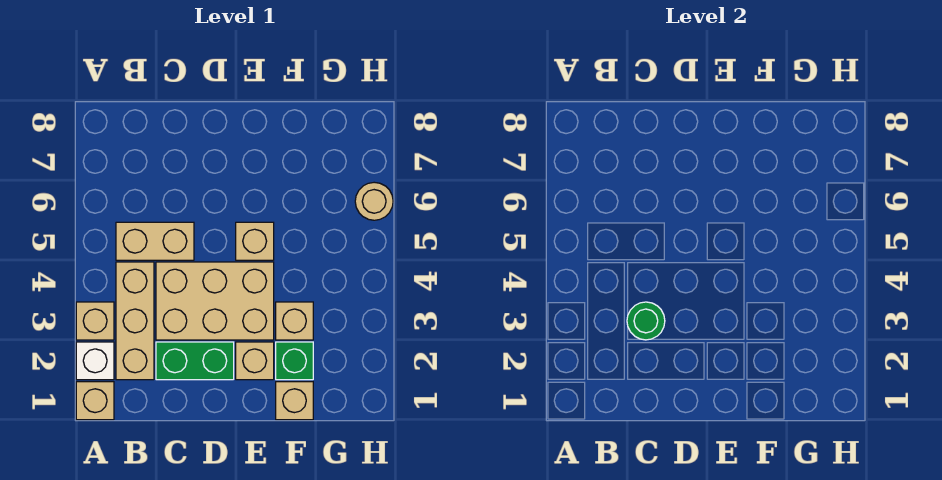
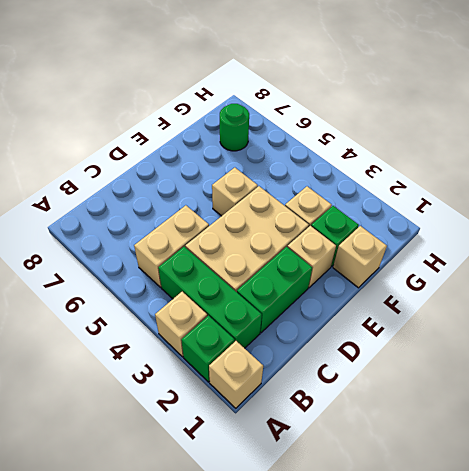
white 1x1 brick [76,342,114,380] -> green 1x1 brick [181,316,235,382]
tan 1x3 brick [116,262,154,380] -> green 1x3 brick [158,247,262,348]
green 1x1 round brick [627,302,665,340] -> green 1x1 round brick moved to [220,104,249,151]
tan 1x1 round brick [355,182,393,220] -> none

